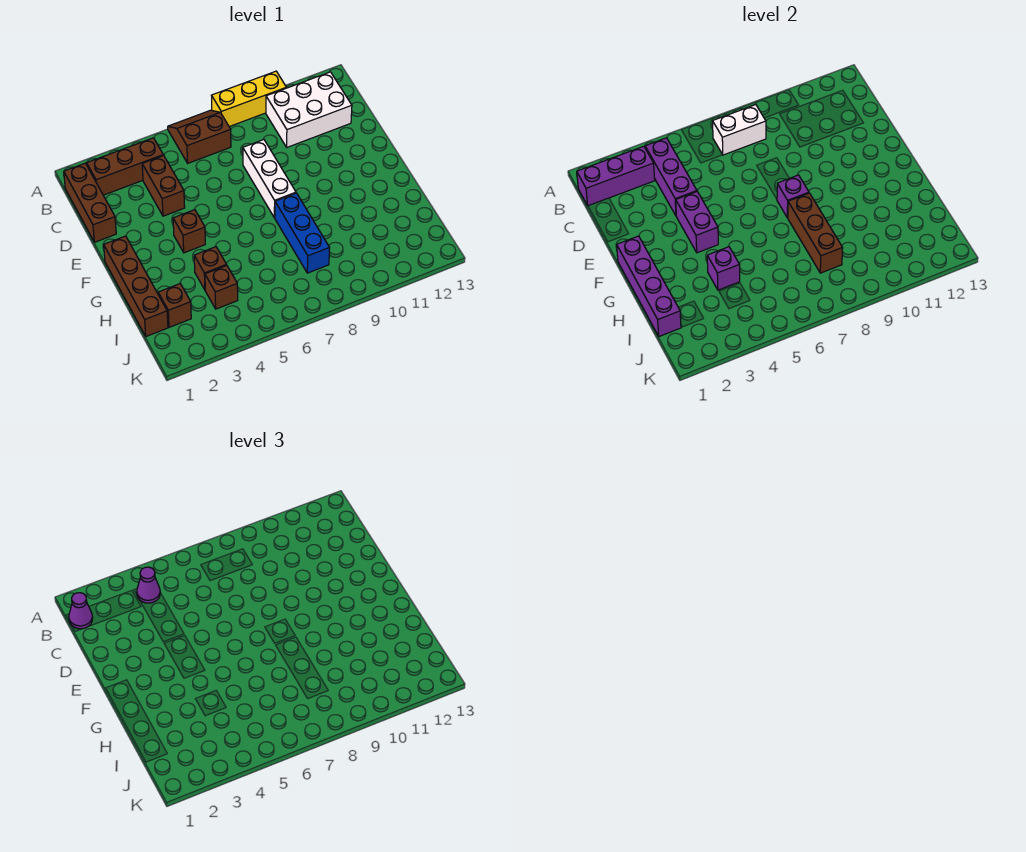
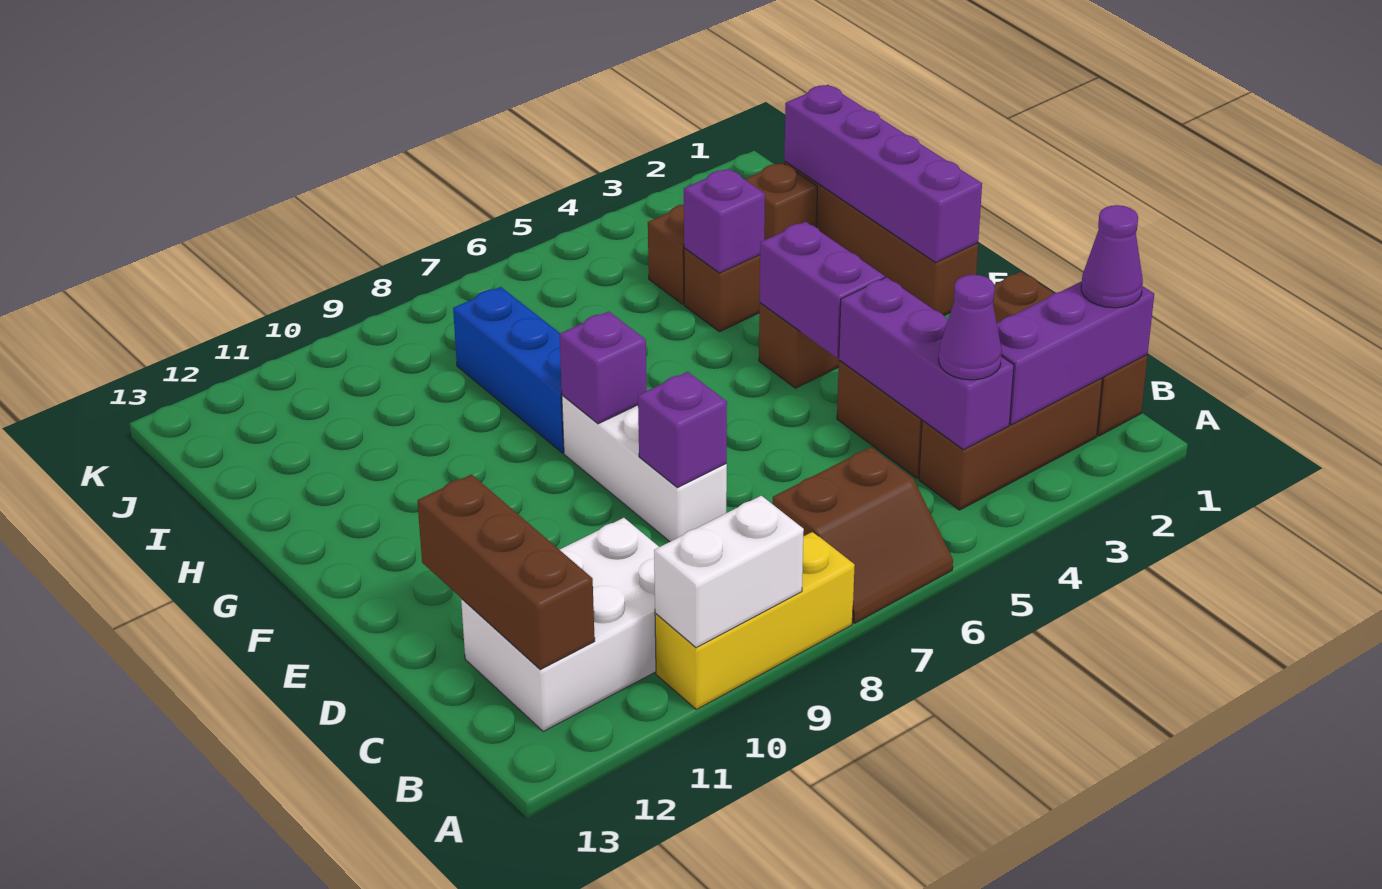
white 1x2 brick [713,105,766,155] -> white 1x2 brick moved to [654,496,804,648]
none -> purple 1x1 brick [638,372,727,488]
brown 1x3 brick [788,193,843,273] -> brown 1x3 brick moved to [417,474,595,670]

